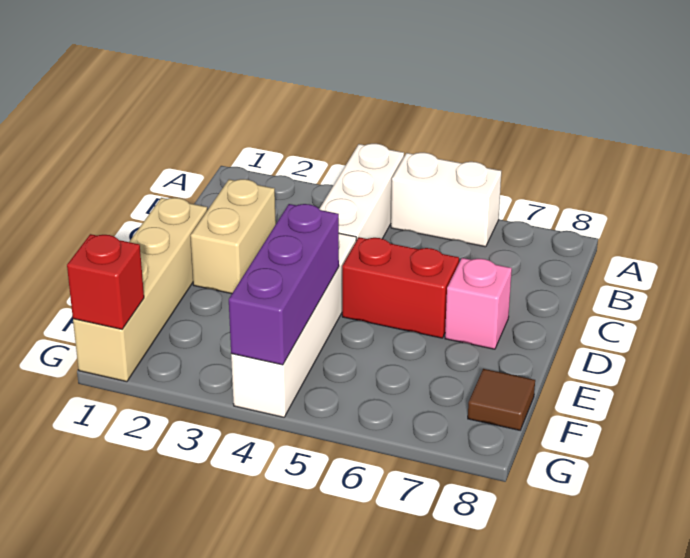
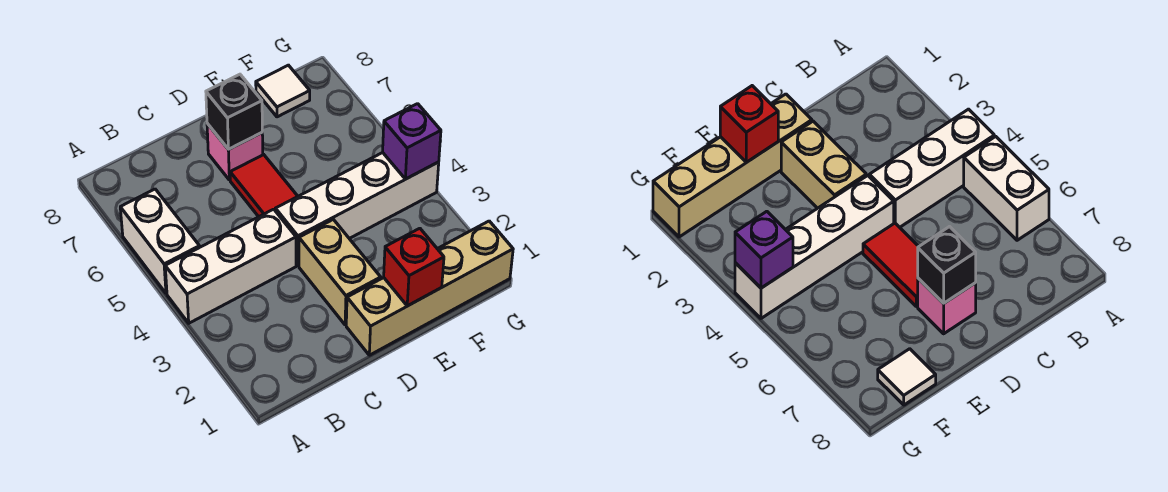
tan 1x2 brick [190,179,276,294] -> tan 1x2 brick turned to [299,219,381,325]
red 1x2 brick [342,237,459,338] -> red 1x2 tile [230,155,298,217]
none -> black 1x1 brick [206,74,262,149]
purple 1x3 brick [229,204,339,365] -> purple 1x1 brick [383,104,441,179]
brown 1x1 tile [468,369,535,430] -> white 1x1 tile [256,65,310,117]
red 1x1 brick [67,234,144,329] -> red 1x1 brick moved to [384,228,444,306]

